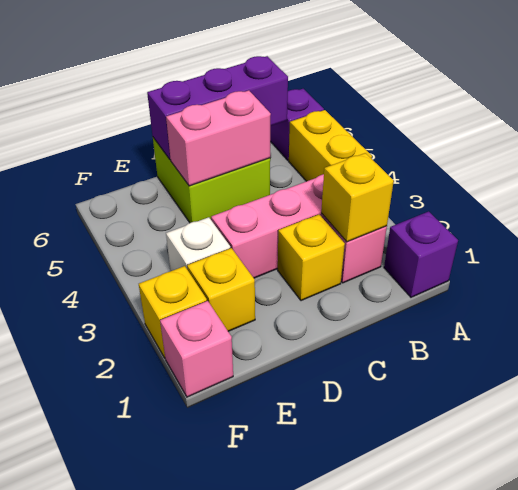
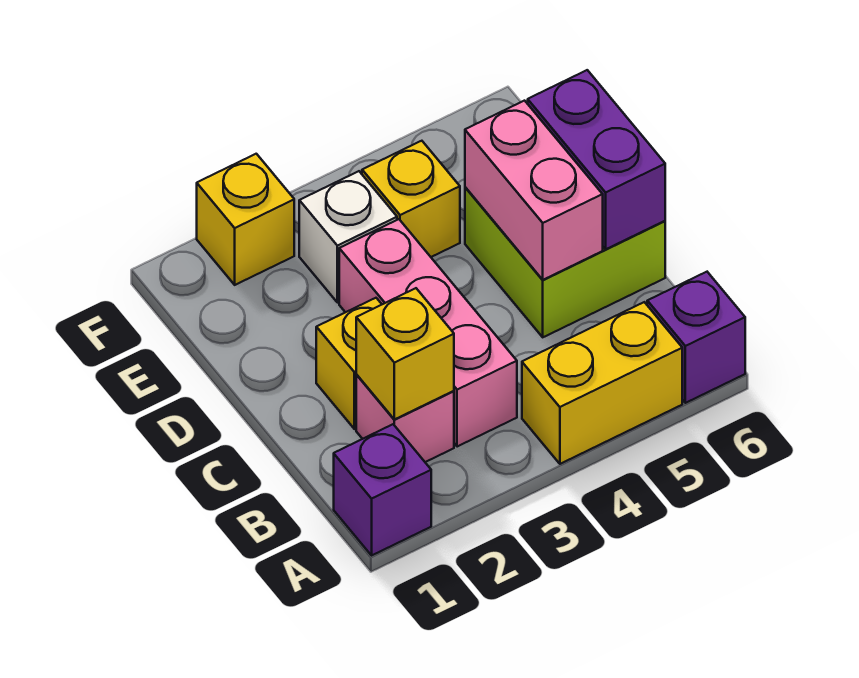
purple 1x3 brick [147,56,288,160] -> purple 1x2 brick [528,70,665,249]
yellow 1x1 brick [187,248,255,331] -> yellow 1x1 brick moved to [362,141,460,257]
pink 1x1 brick [160,301,233,397] -> none

